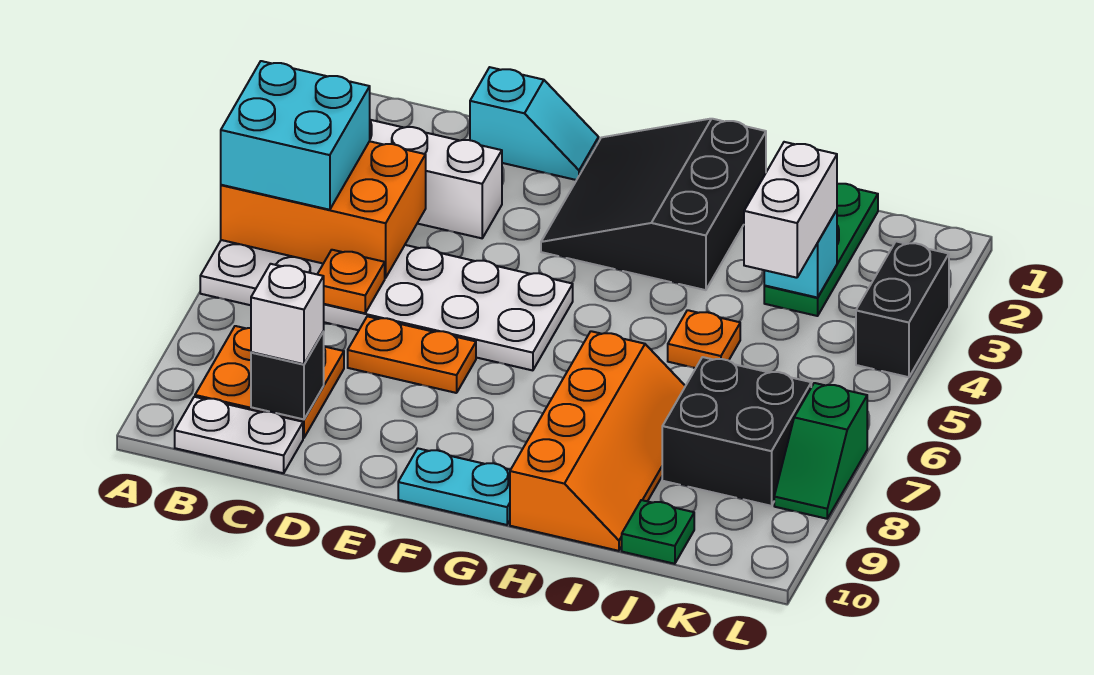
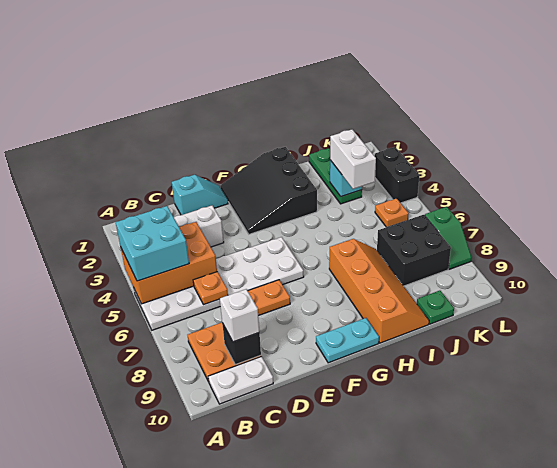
orange 1x1 plate [668,310,740,368] -> orange 1x1 plate moved to [375,198,409,227]

